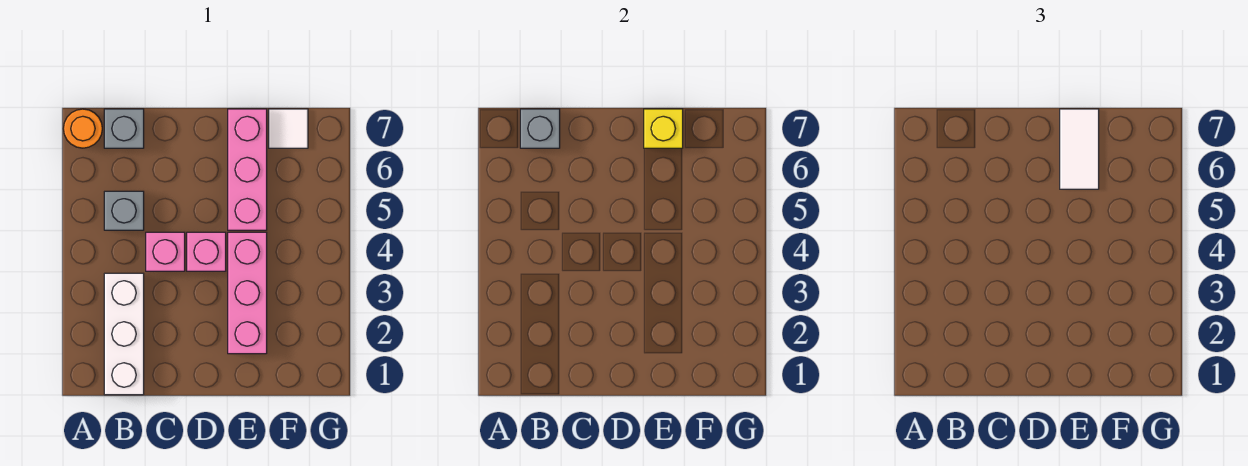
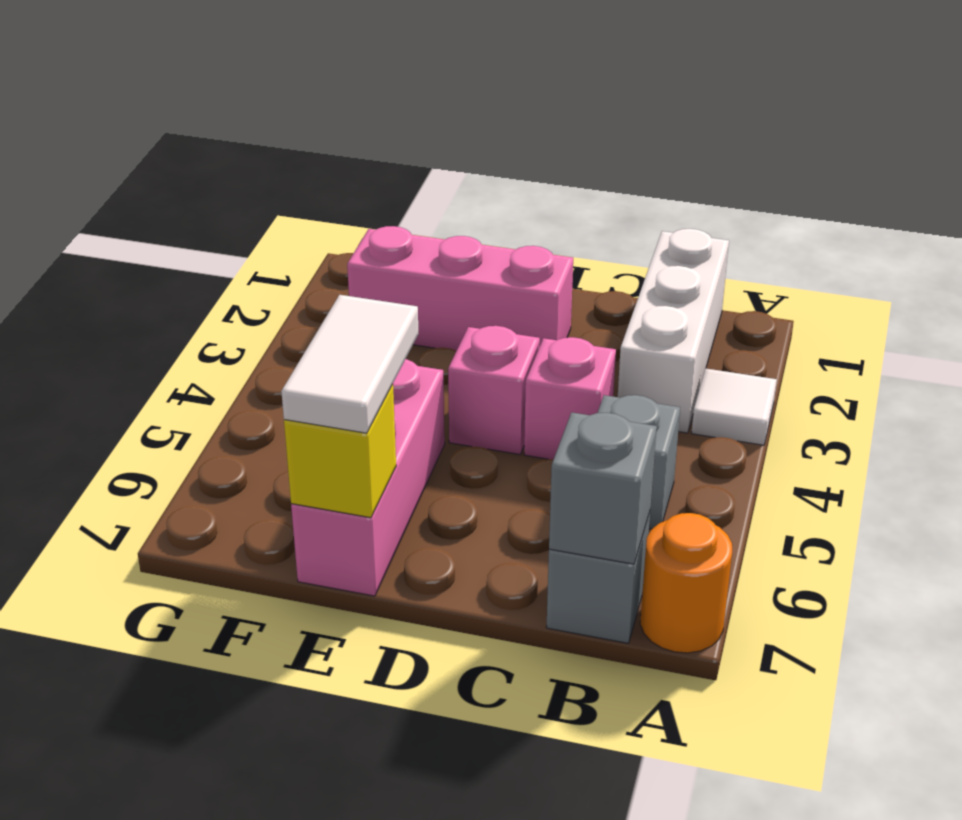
pink 1x3 brick [228,232,267,354] -> pink 1x3 brick turned to [347,226,573,351]
white 1x1 tile [269,109,308,148] -> white 1x1 tile moved to [692,369,777,445]

